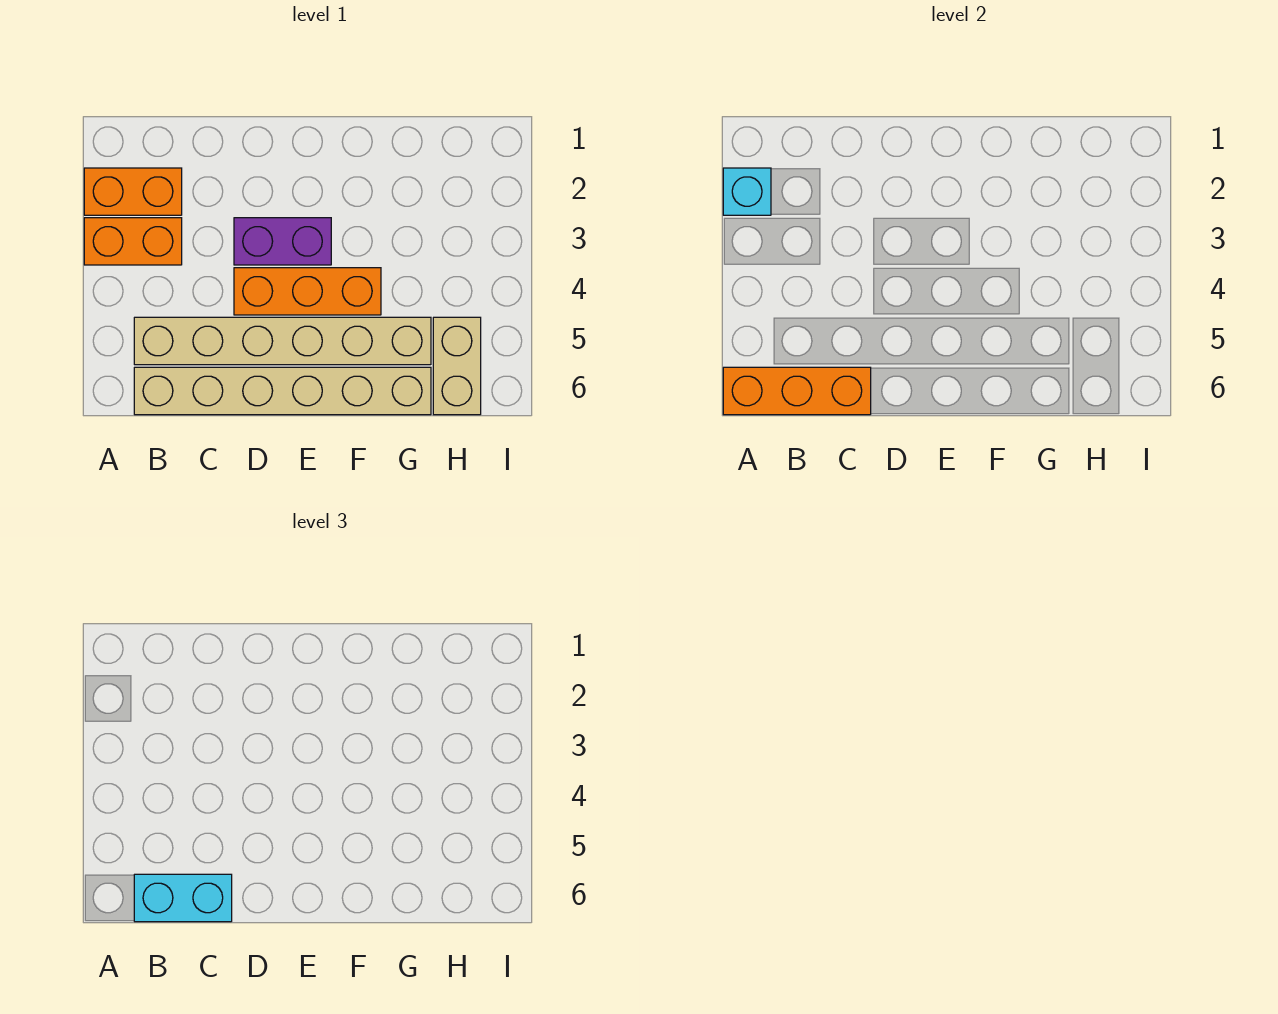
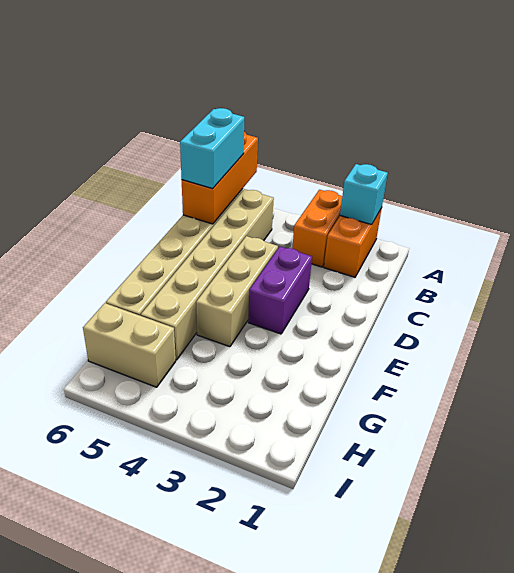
orange 1x3 brick [234,268,381,315] -> tan 1x3 brick [196,236,278,347]

